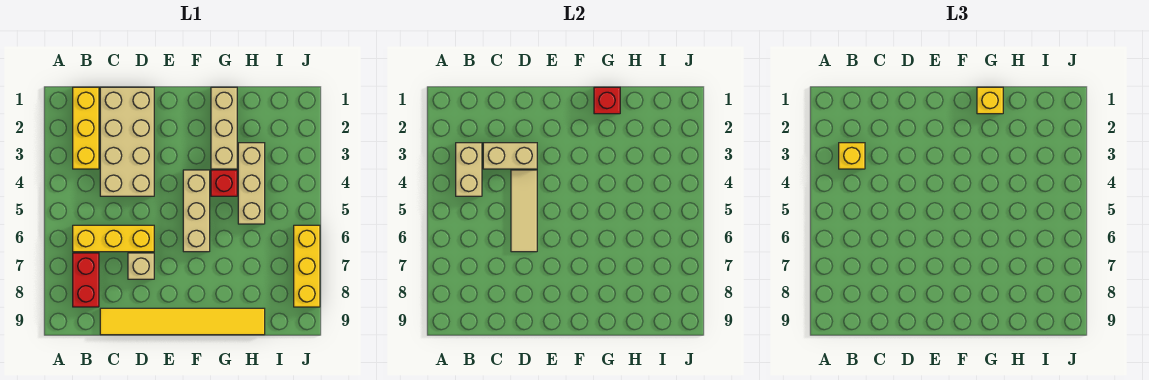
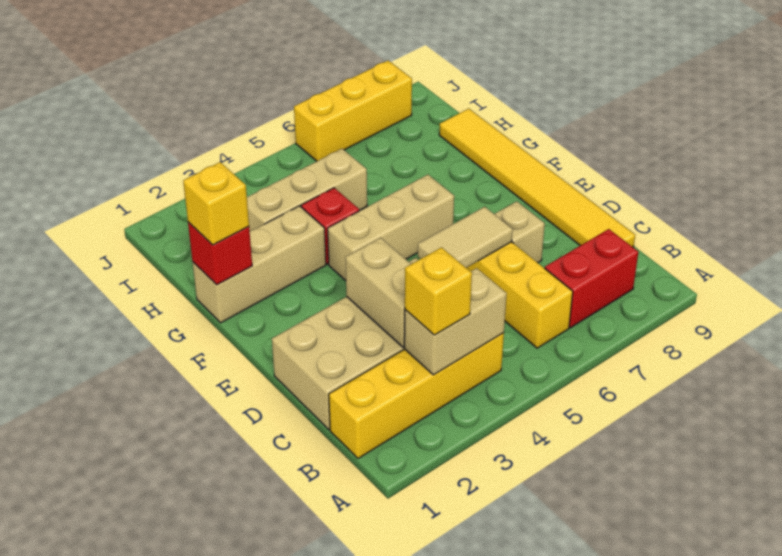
yellow 1x3 brick [73,87,99,169] -> yellow 1x4 brick [329,333,504,458]
tan 1x3 tile [511,170,537,252] -> tan 1x2 tile [418,207,513,268]

